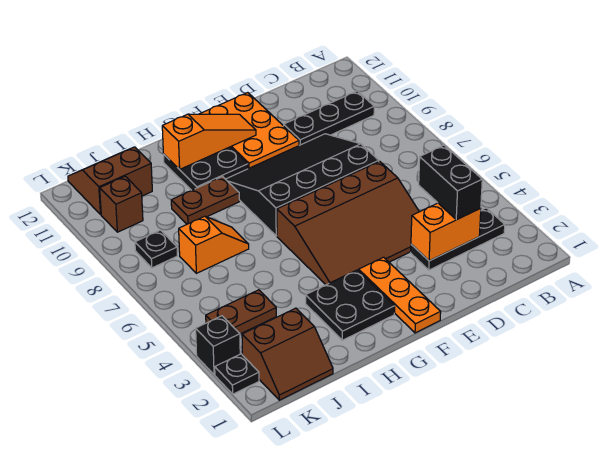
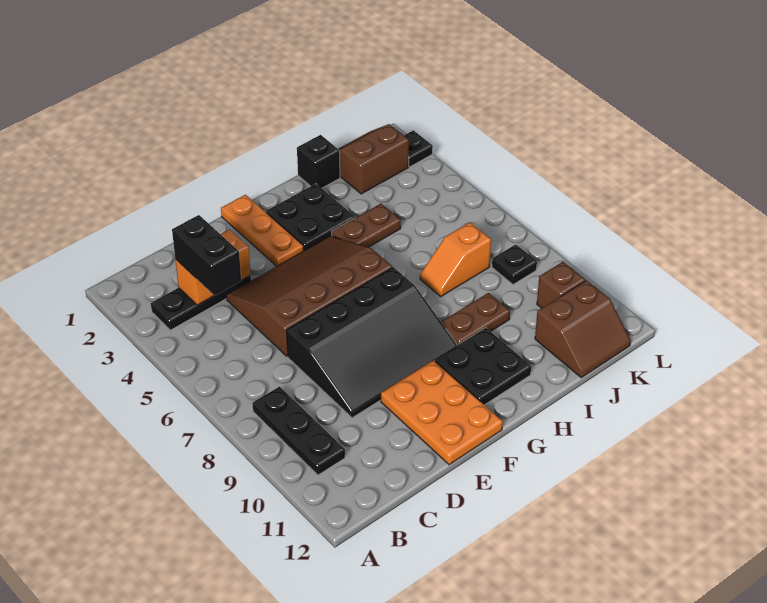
black 1x3 plate [284,91,374,145] -> black 1x3 plate turned to [252,387,345,475]
orange 1x3 slope [162,114,256,169] -> none
brown 1x2 plate [206,290,276,334] -> brown 1x2 plate moved to [332,204,401,247]
black 1x1 brick [196,316,240,375] -> black 1x1 brick moved to [297,135,340,188]

